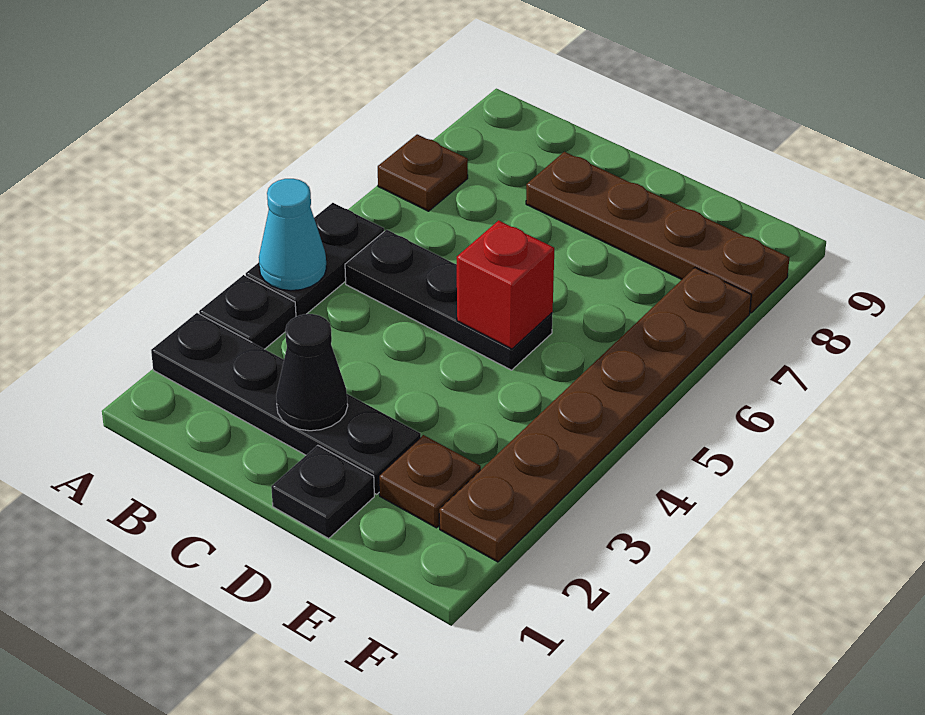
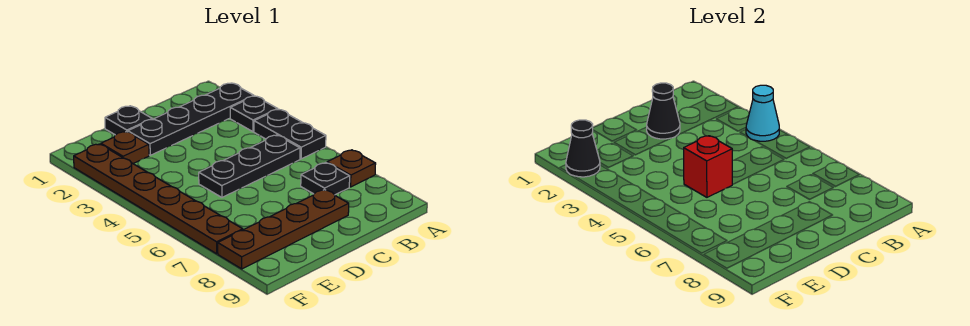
none -> black 1x1 plate [301,163,350,195]
none -> black 1x1 cone [566,120,600,177]

